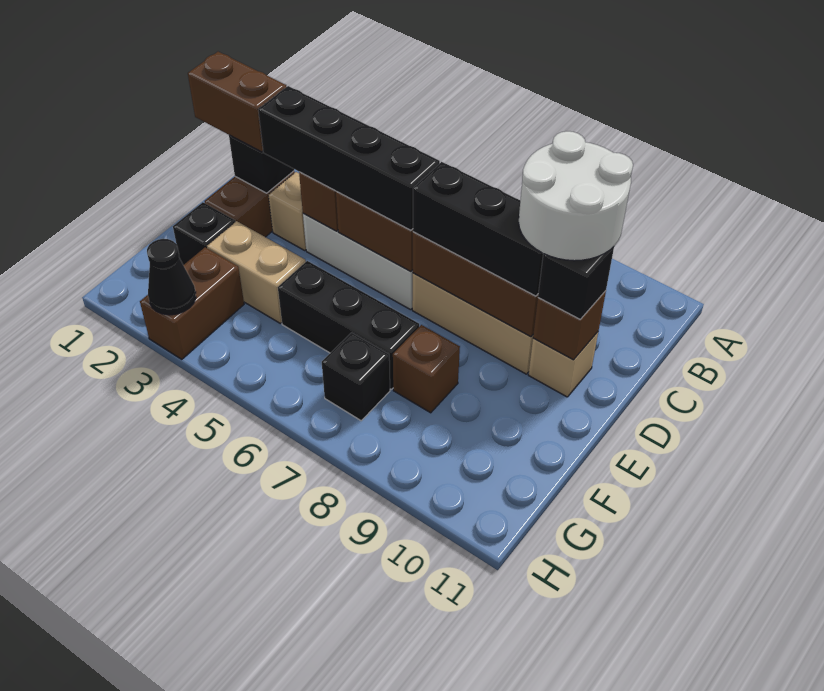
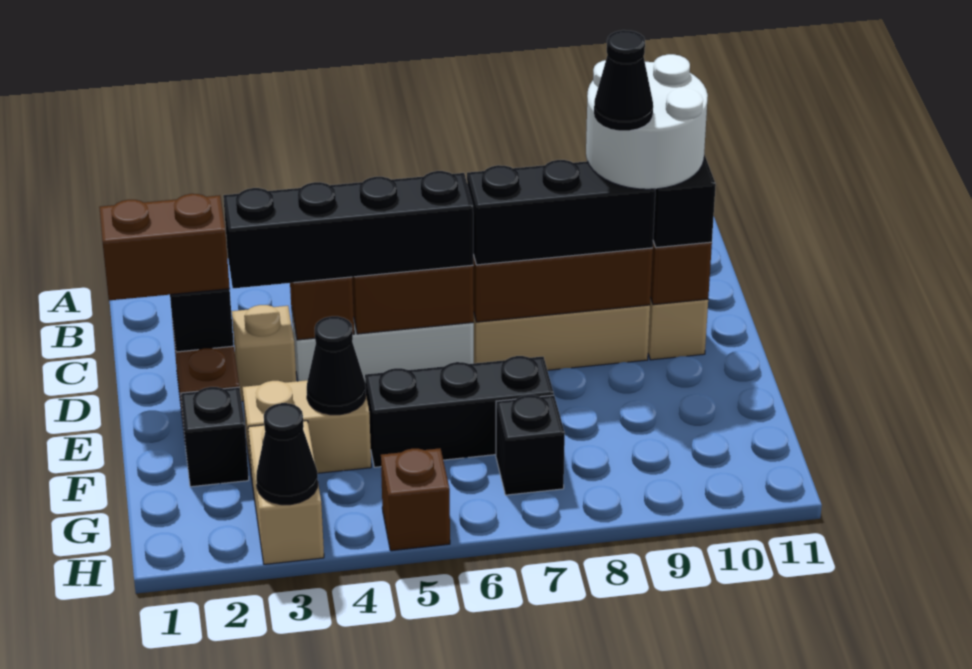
none -> black 1x1 cone [594,30,653,131]
none -> black 1x1 cone [307,316,366,415]
brown 1x1 brick [393,325,460,413] -> brown 1x1 brick moved to [381,448,450,551]
brown 1x2 brick [140,247,244,359] -> tan 1x2 brick [248,421,324,564]

